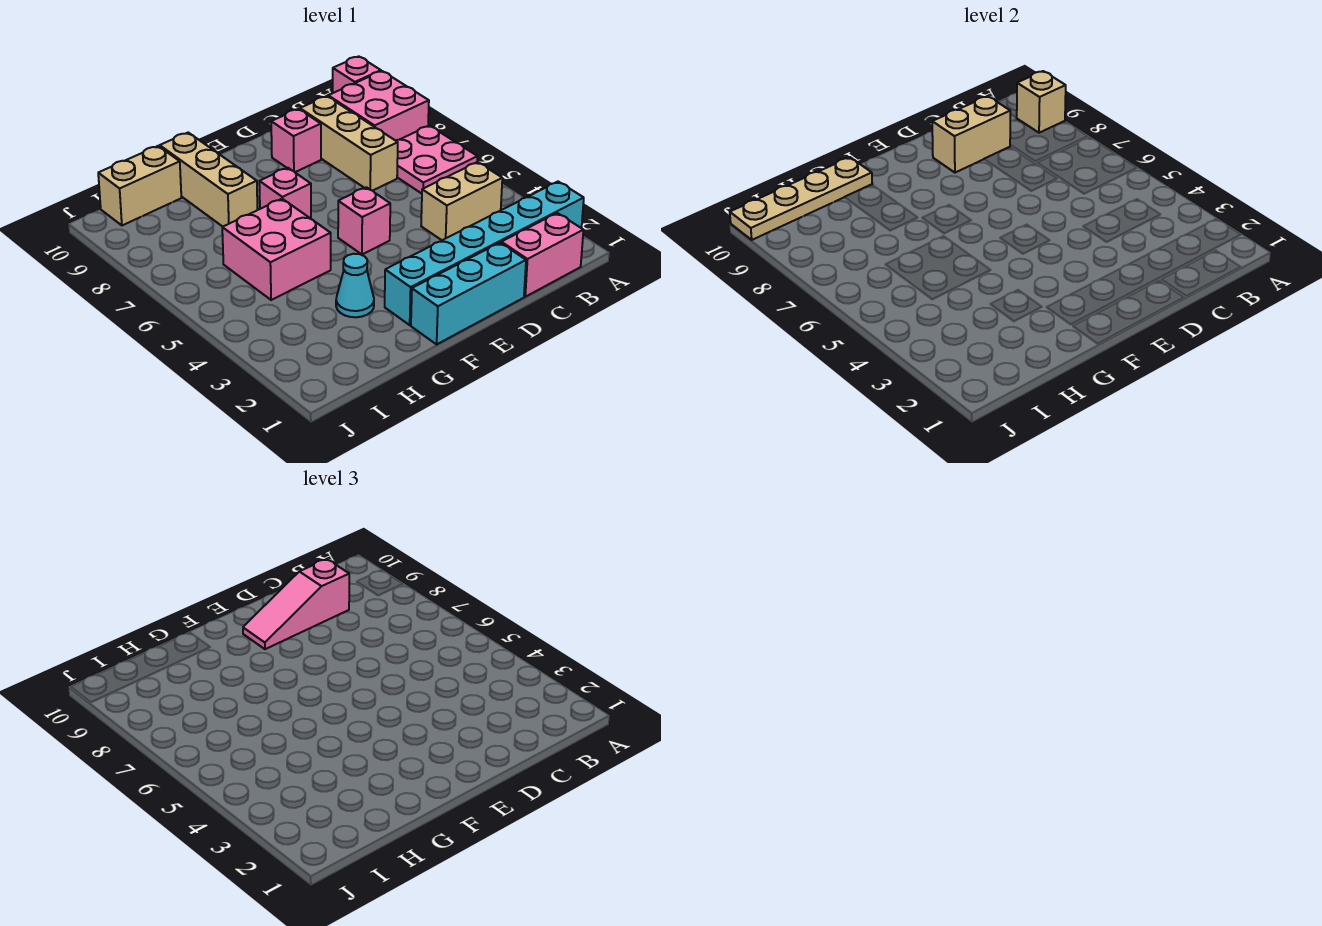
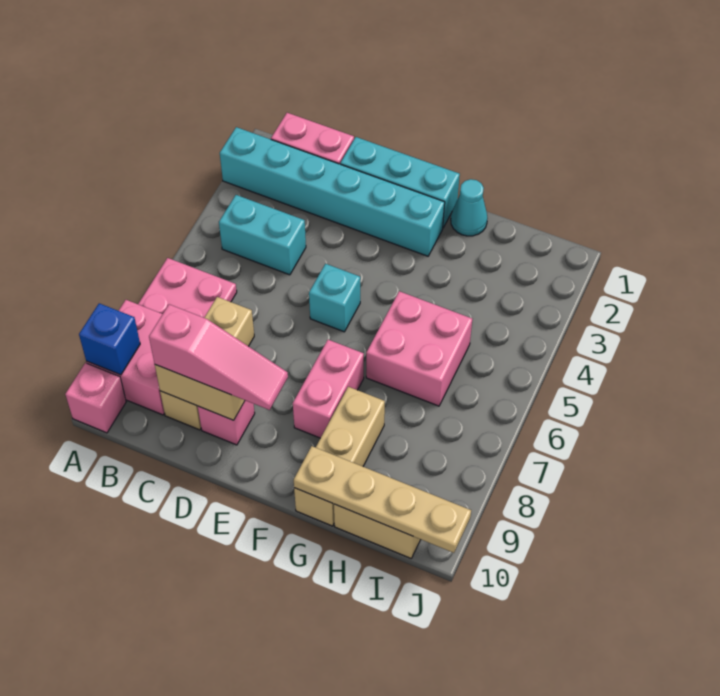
tan 1x1 brick [1017,71,1066,133] -> blue 1x1 brick [79,303,140,375]
tan 1x2 brick [421,162,502,240] -> cyan 1x2 brick [219,195,306,275]
pink 1x1 brick [338,187,390,254] -> cyan 1x1 brick [309,264,360,332]
pink 1x1 brick [259,168,311,219] -> pink 1x2 brick [293,340,364,438]
cyan 1x1 cone [336,254,374,317] -> cyan 1x1 cone moved to [451,179,487,236]

